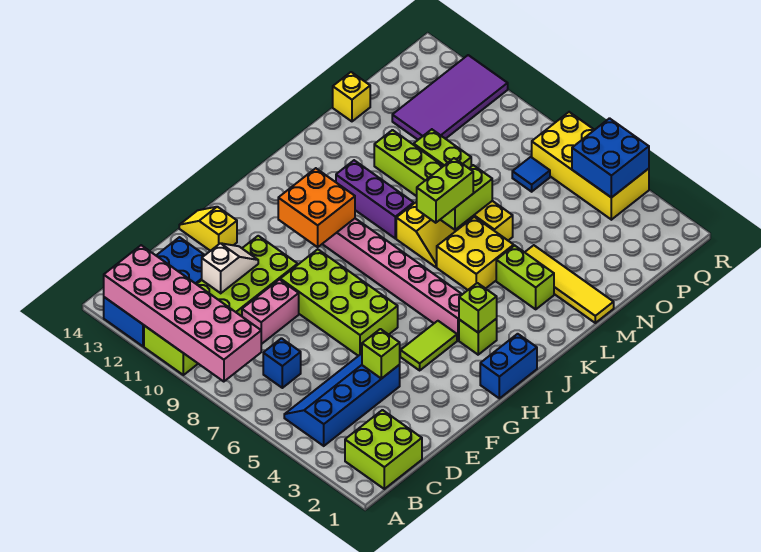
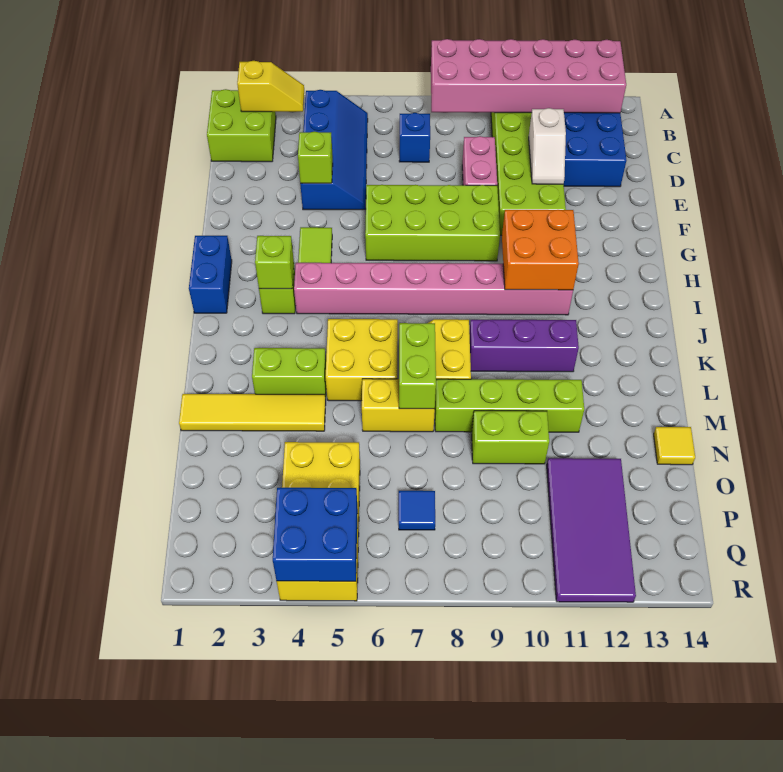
yellow 1x2 slope [179,207,237,251] -> yellow 1x2 slope moved to [237,61,304,112]
lime 1x2 brick [417,158,473,223] -> none
yellow 1x1 brick [333,72,370,121] -> yellow 1x1 tile [654,427,695,465]
yellow 2x4 brick [532,112,649,220] -> yellow 2x4 brick turned to [277,442,360,601]

